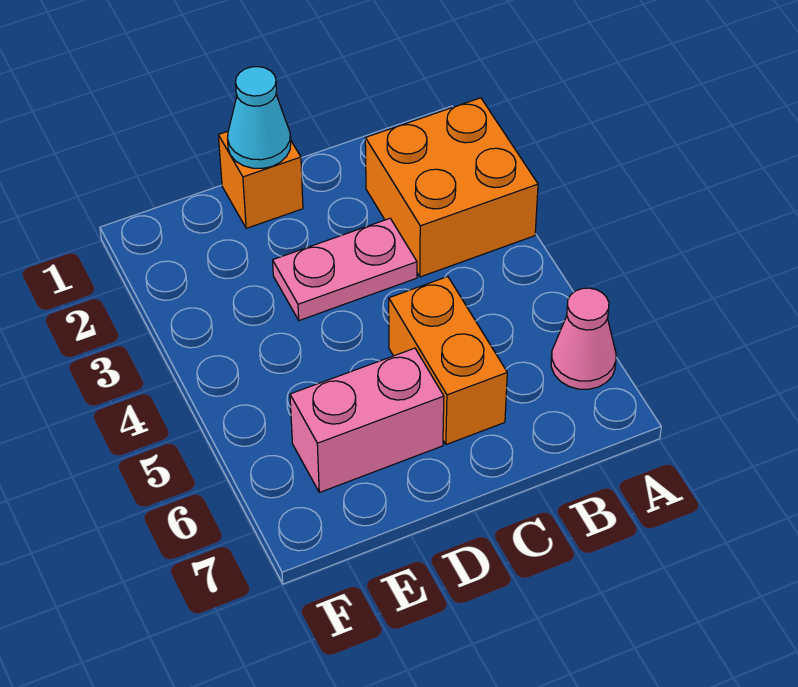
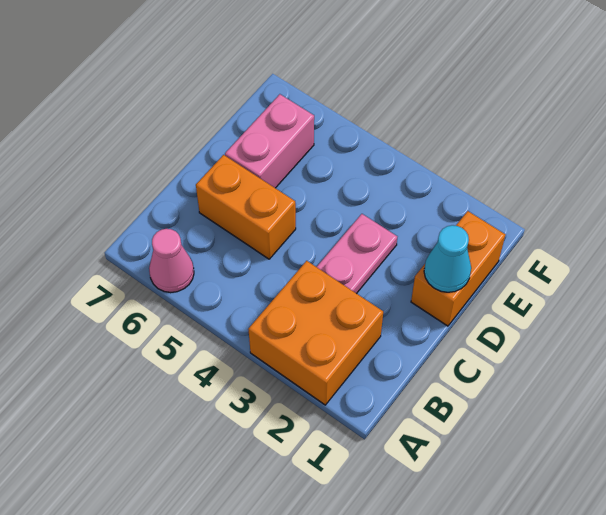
orange 1x1 brick [218,131,303,228] -> orange 1x2 brick [411,211,506,326]

